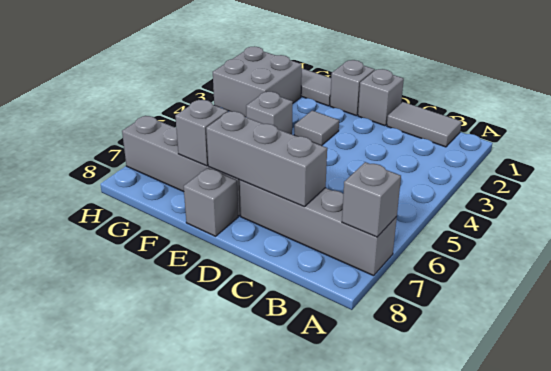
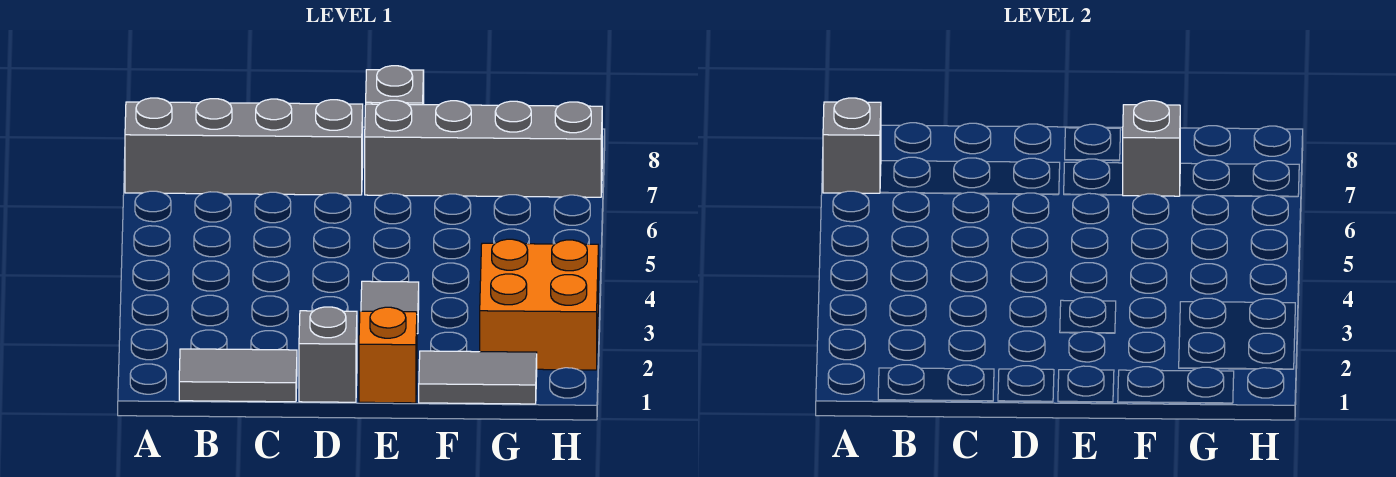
grey 1x3 brick [206,111,327,207] -> none
grey 1x1 brick [330,60,375,116] -> orange 1x1 brick [359,307,417,403]
grey 1x1 brick [246,92,293,134] -> none
grey 2x2 brick [213,46,302,117] -> orange 2x2 brick [480,239,598,370]

